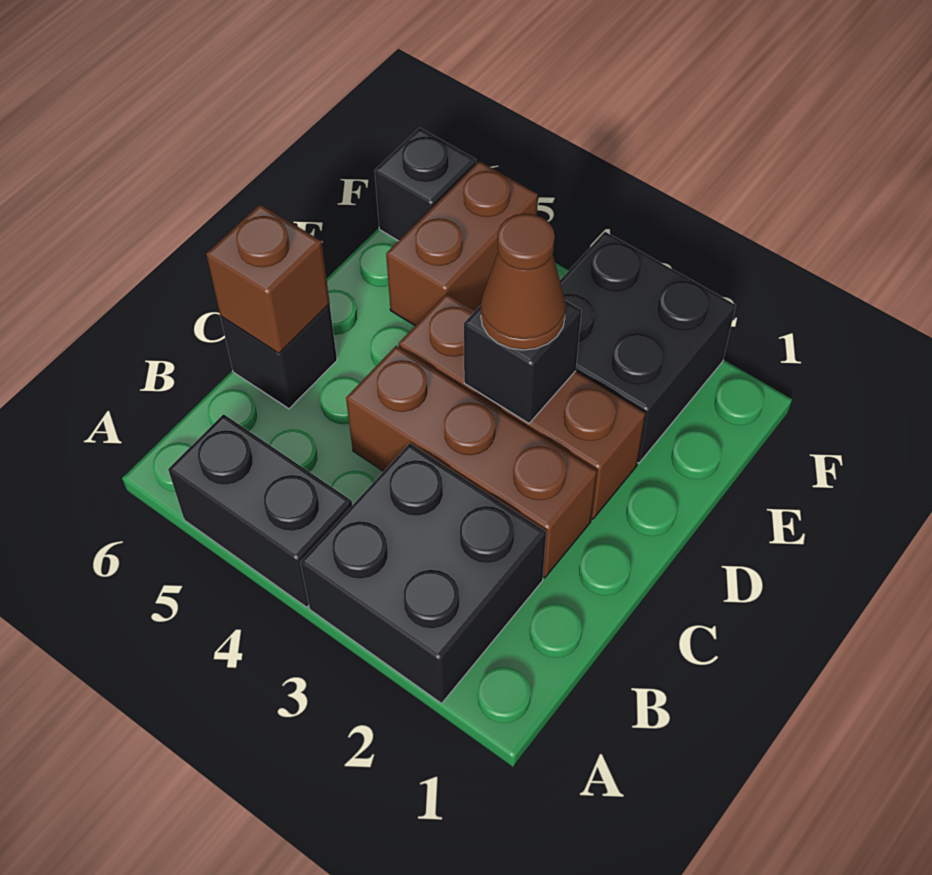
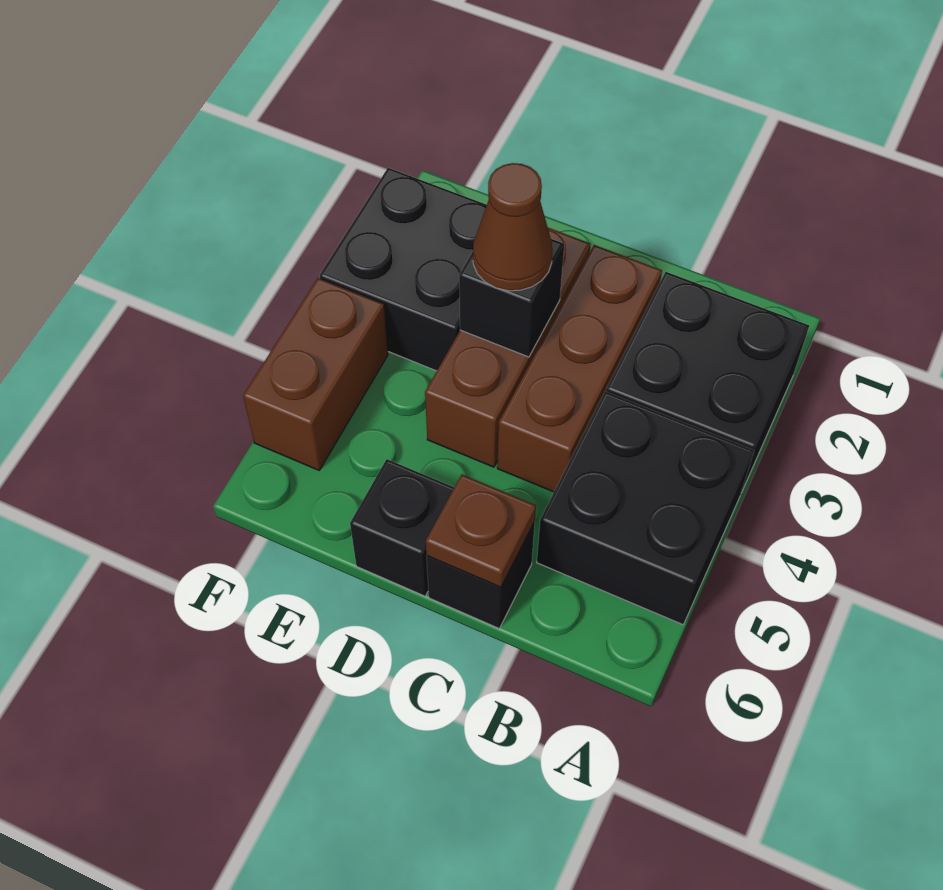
black 1x2 brick [168,414,352,607] -> black 2x2 brick [537,391,754,625]
brown 1x1 brick [206,204,330,353] -> brown 1x1 plate [426,475,536,587]
brown 1x2 brick [386,161,538,326] -> brown 1x2 brick turned to [243,278,388,470]
black 1x1 brick [375,128,476,241] -> black 1x1 brick moved to [350,459,454,596]

